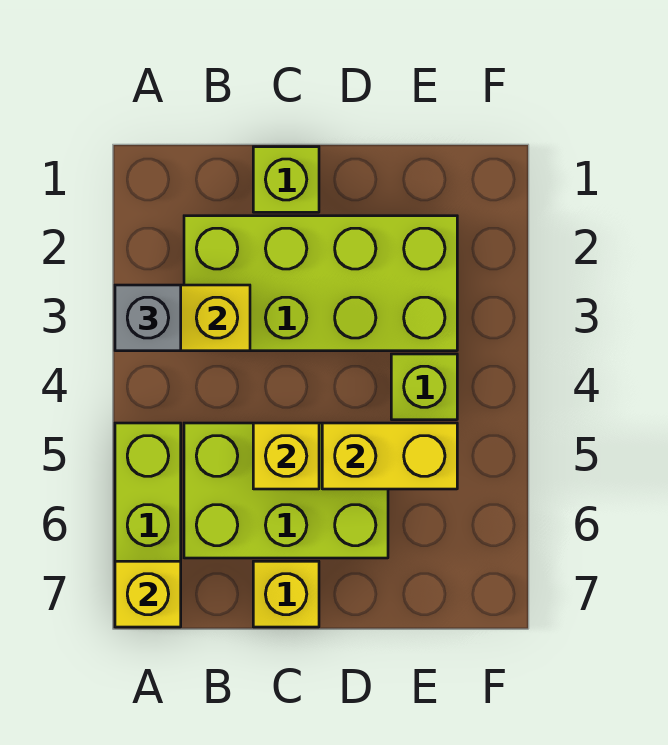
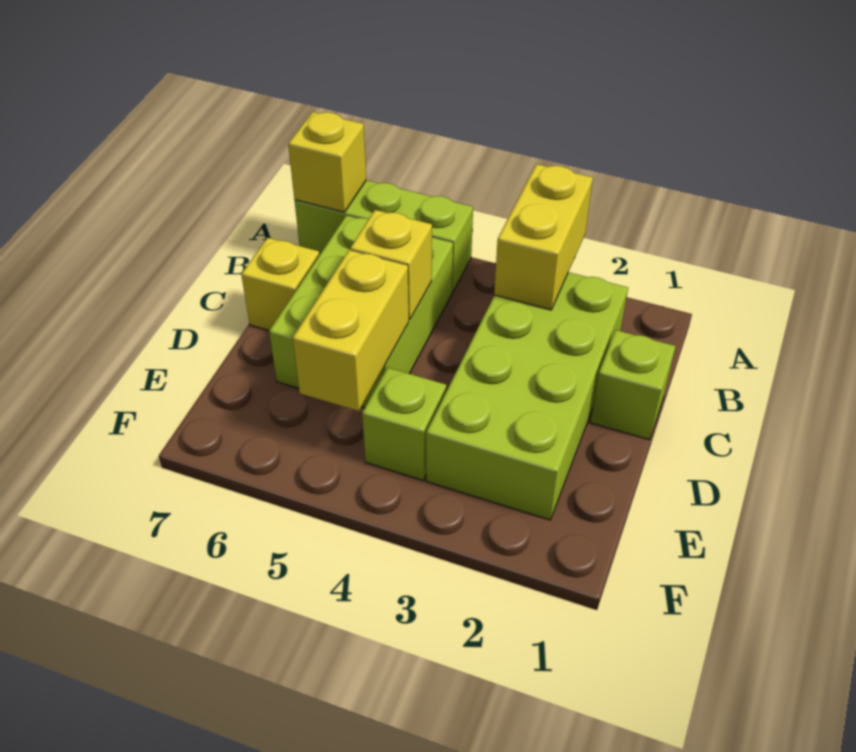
grey 1x1 brick [115,285,181,351] -> none

